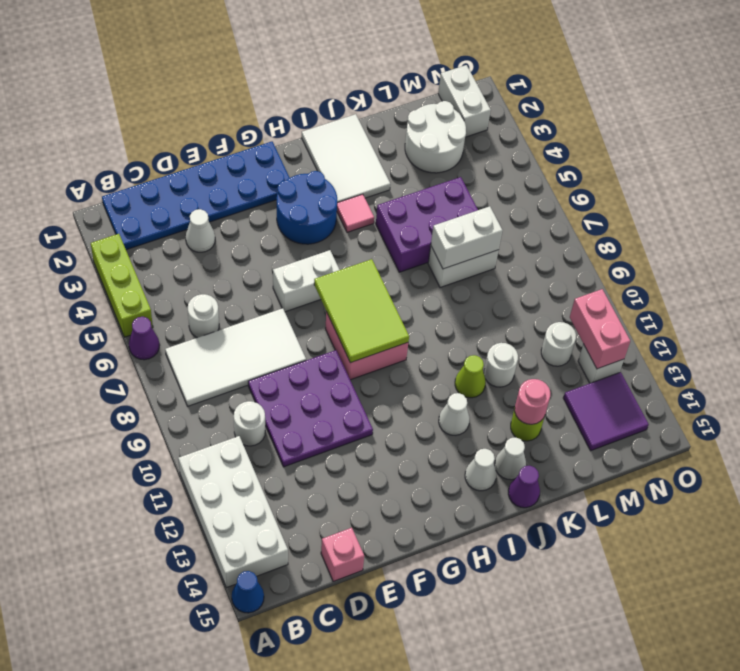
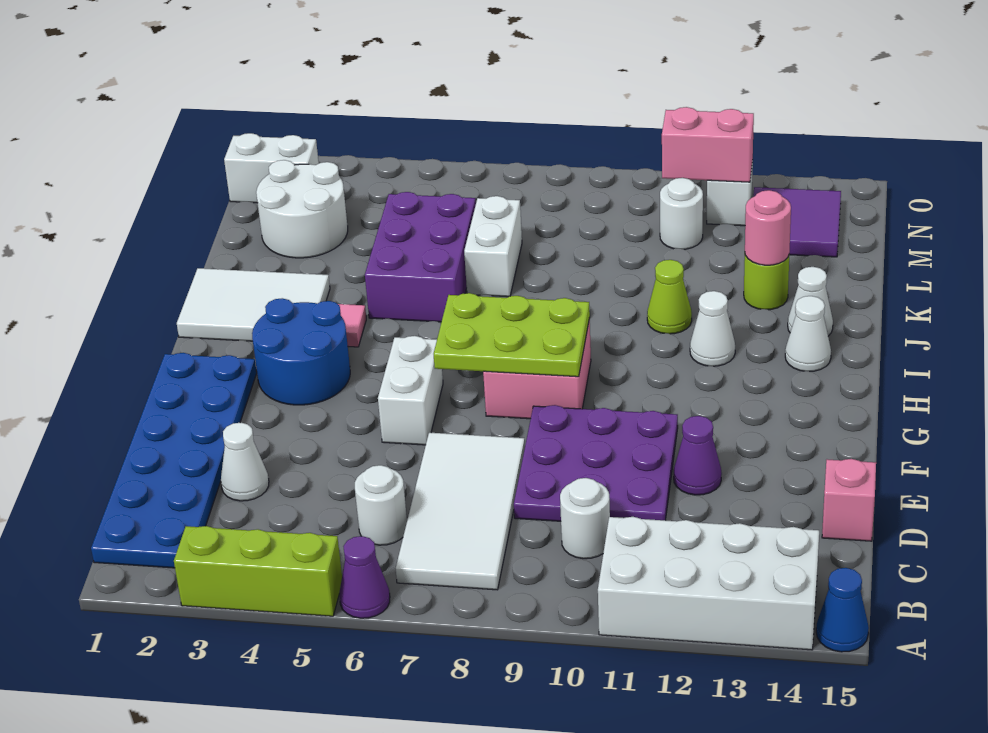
lime 2x3 tile [314,259,409,363] -> lime 2x3 plate [434,293,590,377]
purple 1x1 cone [508,466,540,508] -> purple 1x1 cone moved to [674,416,722,495]
white 1x2 brick [431,206,503,269] -> none
white 1x1 round brick [484,343,518,387] -> none

